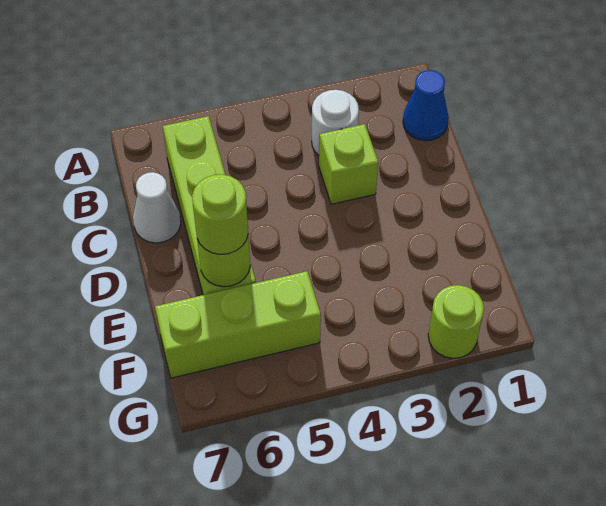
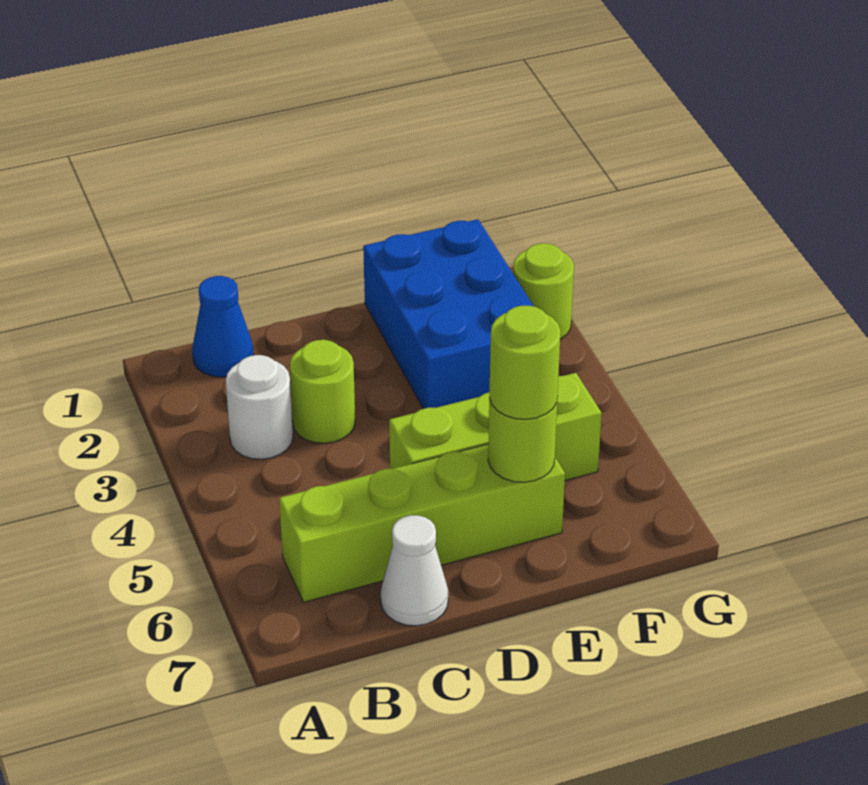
lime 1x1 brick [319,124,378,204] -> lime 1x1 round brick [290,340,355,443]
none -> blue 2x3 brick [363,219,534,409]
lime 1x3 brick [155,271,321,378] -> lime 1x3 brick turned to [389,373,602,480]

